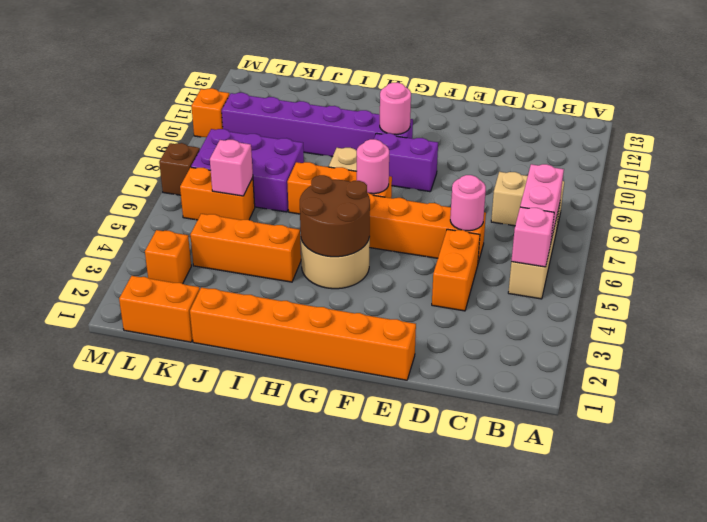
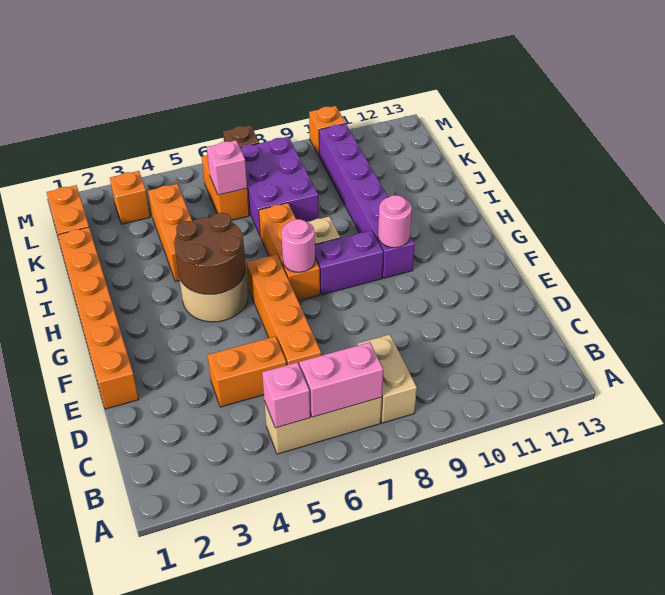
pink 1x1 round brick [450,175,486,231] -> none
purple 1x2 brick [374,133,438,192] -> purple 1x2 brick turned to [315,230,383,295]

